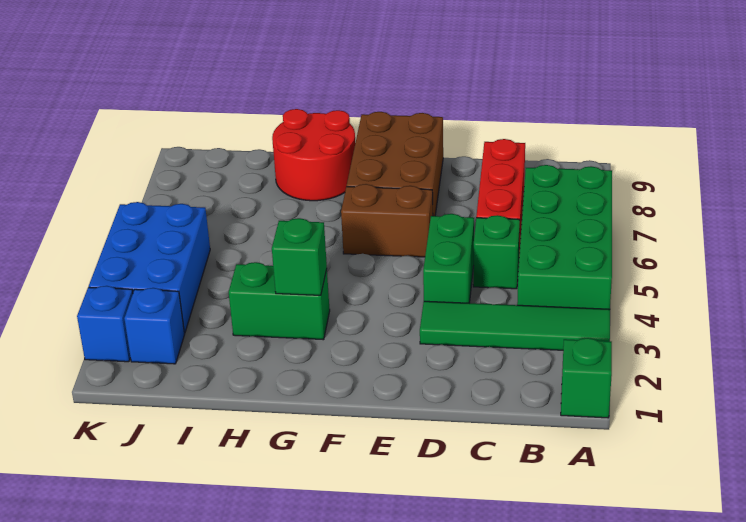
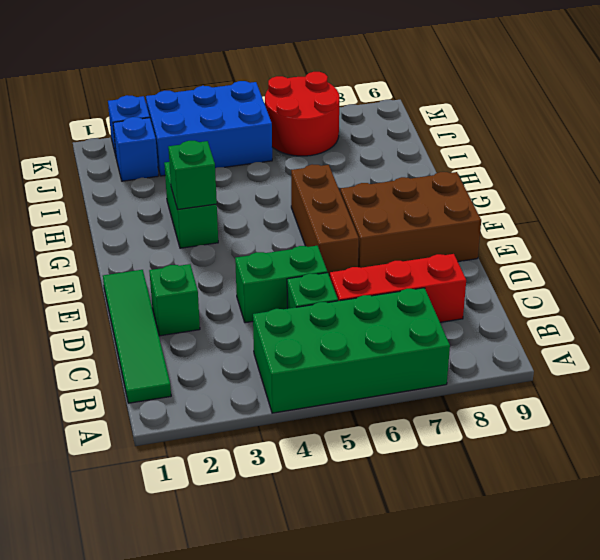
green 1x1 brick [561,338,612,418] -> green 1x1 brick moved to [149,264,200,336]
green 1x4 tile [420,301,610,350] -> green 1x4 tile moved to [103,270,171,403]
brown 1x2 brick [341,184,433,257] -> brown 1x3 brick [291,164,359,277]
red 2x2 round brick [272,109,355,201] -> red 2x2 round brick moved to [265,72,339,156]

